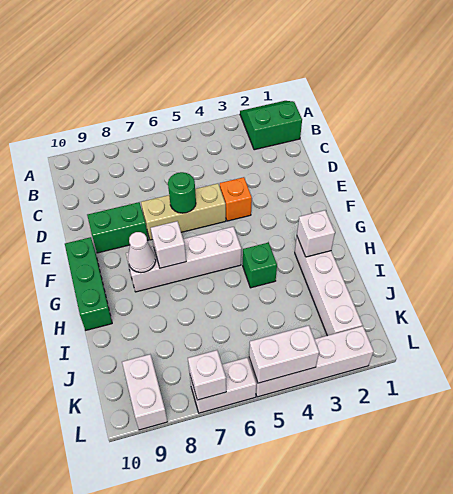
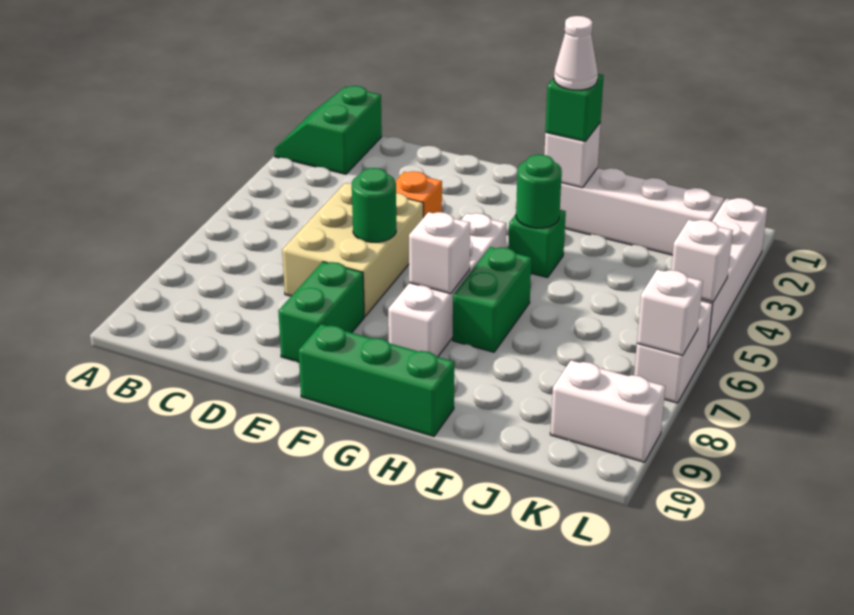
tan 1x3 brick [141,184,226,240] -> tan 2x3 brick [282,183,423,317]
white 1x1 cone [128,232,156,273] -> white 1x1 cone moved to [554,16,598,90]
none -> green 1x1 brick [545,74,604,141]
none -> green 1x1 round brick [516,154,562,228]
none -> green 1x2 brick [453,247,532,352]
white 1x2 brick [249,325,319,383] -> white 1x1 brick [671,220,733,302]

